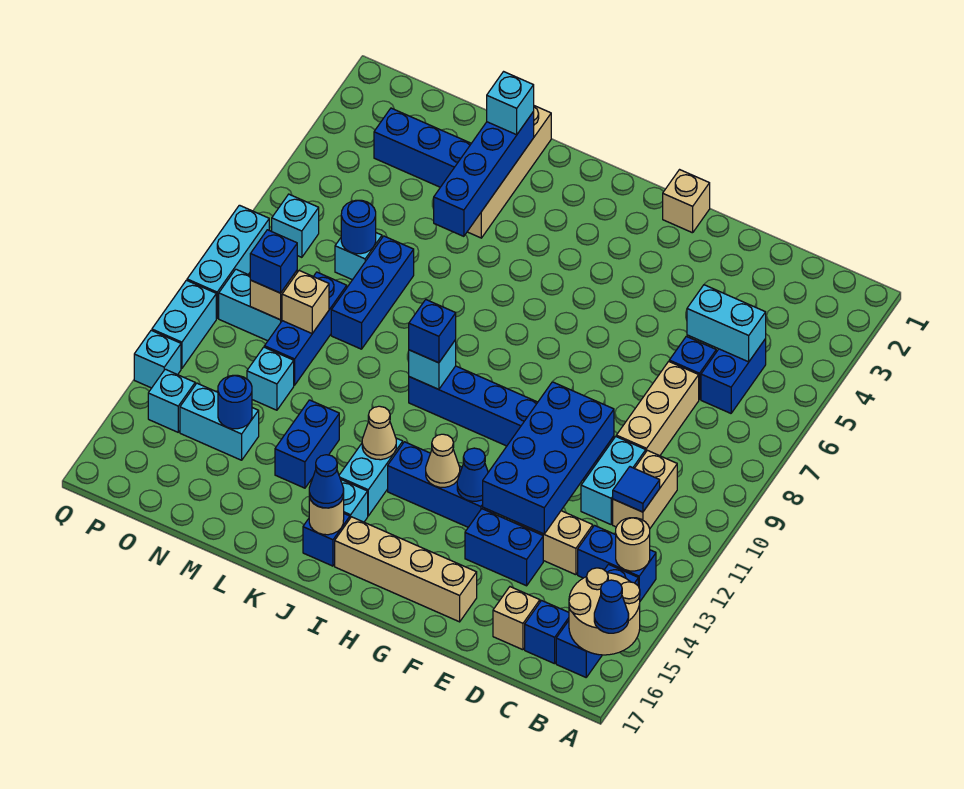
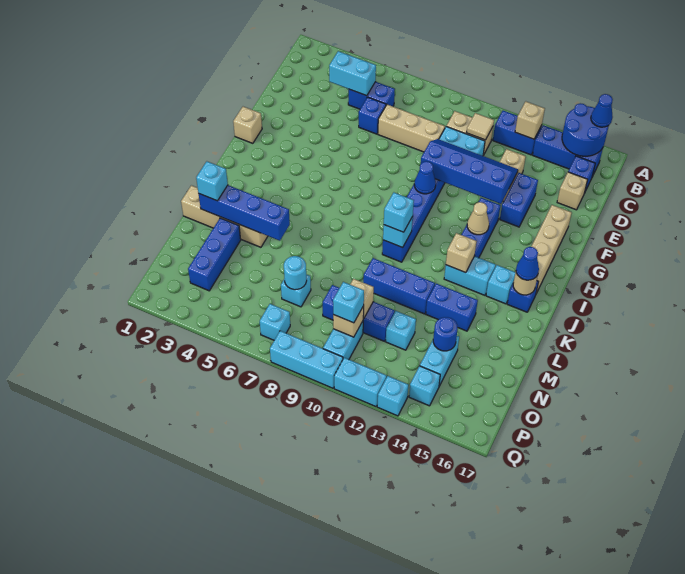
tan 2x2 round brick [569,568,640,655] -> blue 2x2 round brick [562,103,609,156]
blue 1x2 brick [578,526,656,601] -> blue 1x2 brick turned to [493,111,542,155]
tan 1x1 round brick [616,518,650,571] -> tan 1x1 brick [515,102,545,139]
cyan 1x2 brick [687,285,766,362] -> cyan 1x2 brick turned to [329,51,376,96]
blue 1x1 tile [613,467,660,512] -> tan 1x1 tile [466,113,494,140]
blue 2x4 brick [483,382,614,534] -> blue 2x4 slope [421,139,518,204]
blue 1x1 cone [457,448,488,501] -> blue 1x1 cone moved to [414,161,436,194]
blue 1x1 brick [409,300,456,363] -> cyan 1x1 brick [384,193,414,232]
tan 1x1 cone [362,406,396,460] -> tan 1x1 brick [446,233,476,273]
blue 1x3 brick [331,236,414,349] -> blue 1x3 brick moved to [363,258,435,314]
blue 1x1 round brick [341,200,376,254] -> cyan 1x1 round brick [284,256,307,290]
blue 1x1 brick [250,230,297,293] -> cyan 1x1 brick [333,282,364,323]

